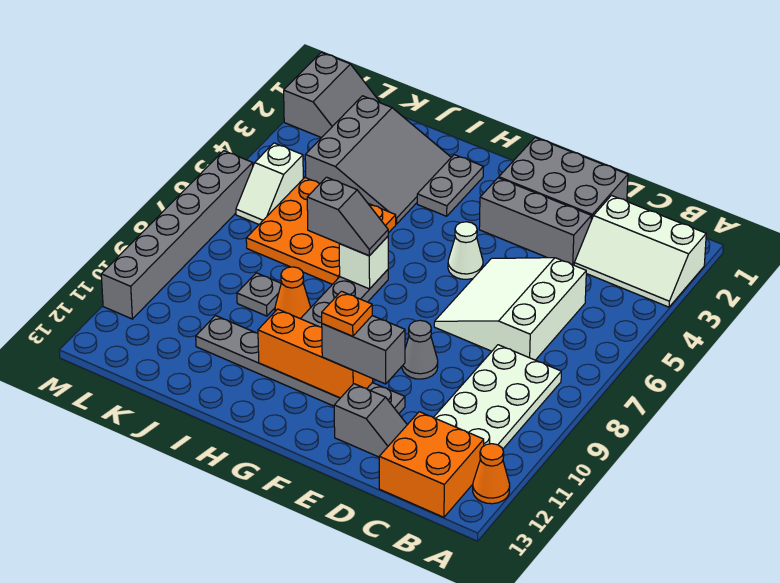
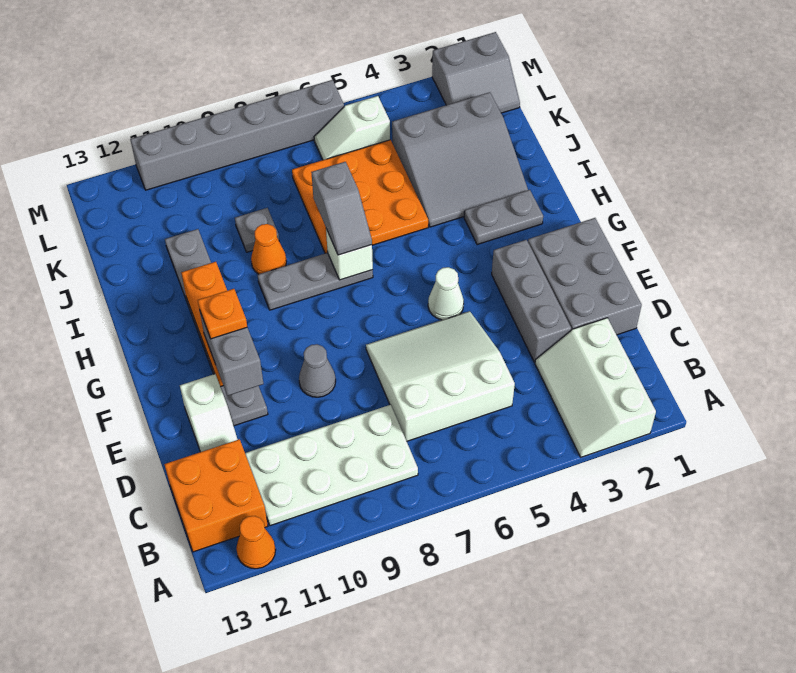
grey 1x2 slope [334,384,407,457] -> white 1x2 slope [180,374,238,452]

